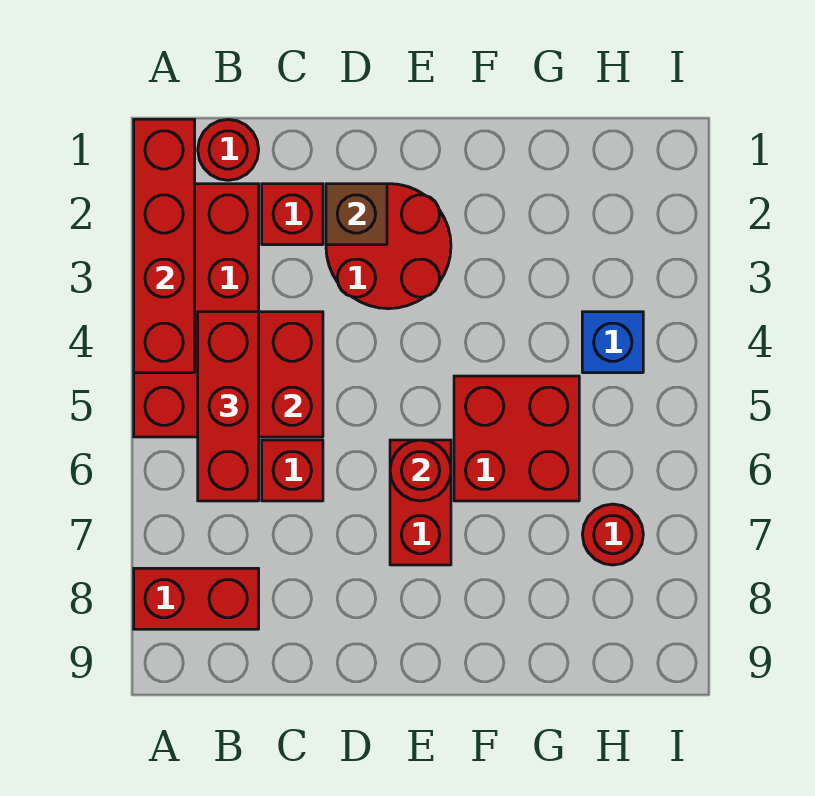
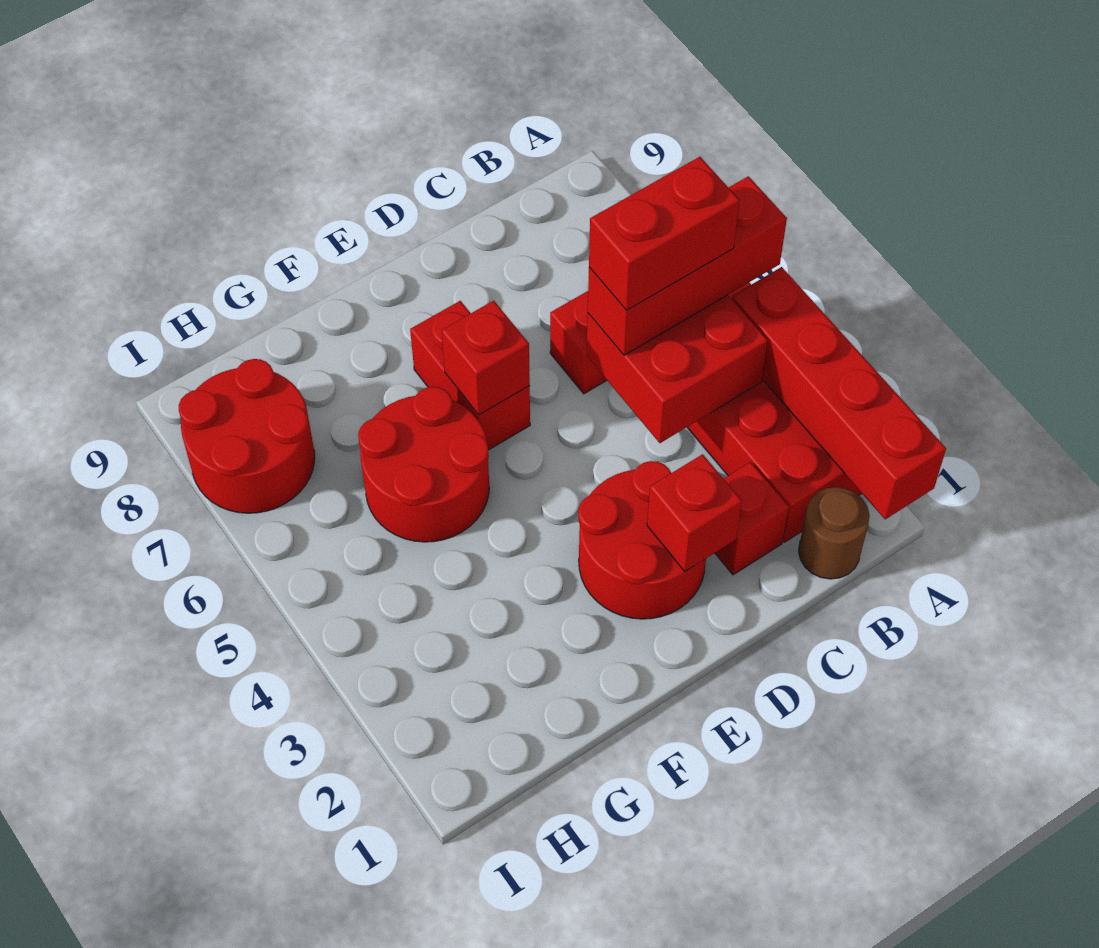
red 1x2 brick [134,568,259,629] -> red 1x2 brick moved to [589,157,739,311]
red 1x1 round brick [198,119,259,180] -> brown 1x1 round brick [799,487,870,579]
red 1x3 brick [198,312,259,501] -> red 1x3 brick turned to [588,176,787,355]
brown 1x1 brick [326,184,387,245] -> red 1x1 brick [647,454,742,571]
red 1x1 round brick [390,440,451,501] -> red 1x1 brick [442,301,530,415]
red 2x2 brick [454,376,579,501] -> red 2x2 round brick [358,387,489,542]
blue 1x1 brick [582,312,643,373] -> none
red 1x1 round brick [582,504,643,565] -> red 2x2 round brick [179,359,315,513]

